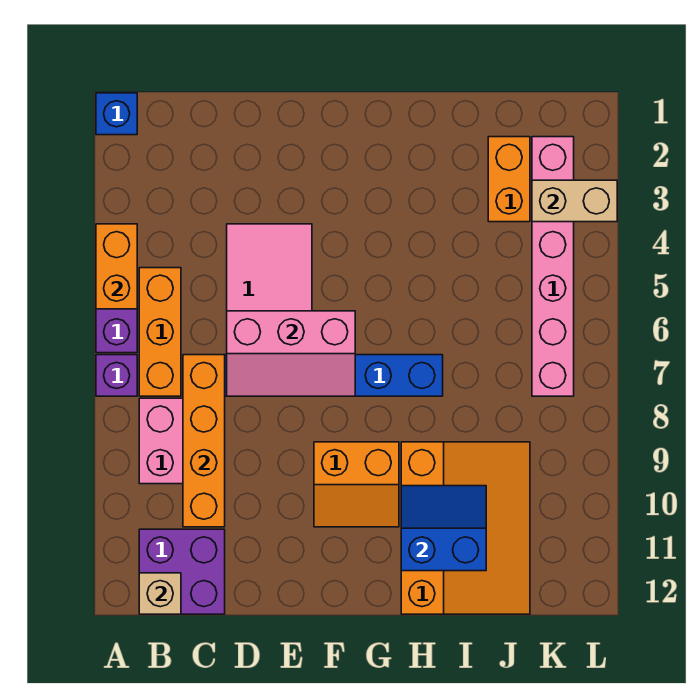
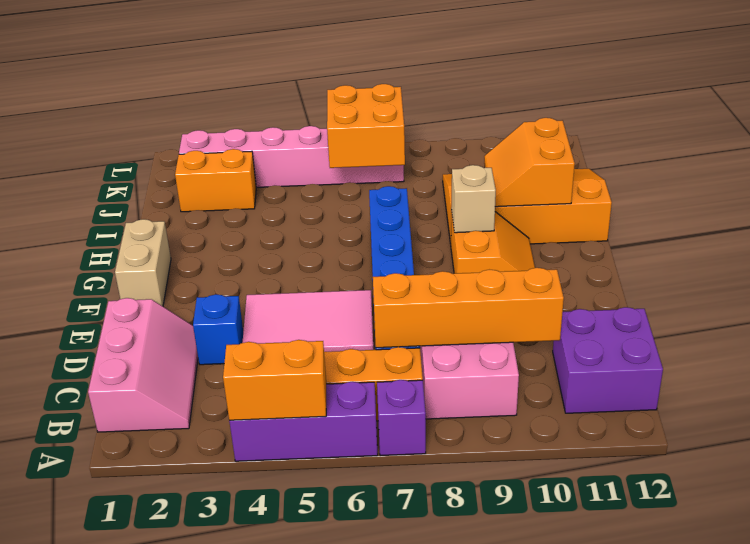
blue 1x1 brick [96,93,137,135] -> blue 1x1 brick moved to [193,294,243,365]
tan 1x1 brick [139,573,181,614] -> tan 1x1 brick moved to [451,165,496,233]
pink 2x3 slope [227,311,355,396] -> pink 2x3 slope moved to [88,298,198,432]
blue 2x2 slope [401,486,486,571] -> orange 2x2 slope [484,118,575,207]
none -> orange 2x2 brick [327,84,405,168]
tan 1x2 brick [532,180,617,222] -> tan 1x2 brick moved to [115,219,171,306]

